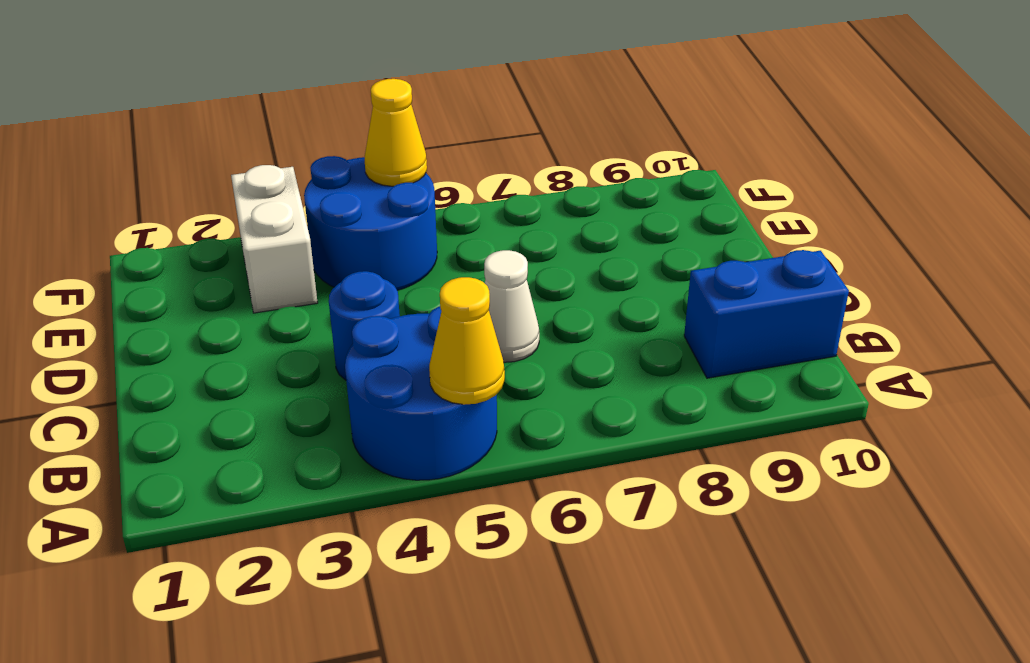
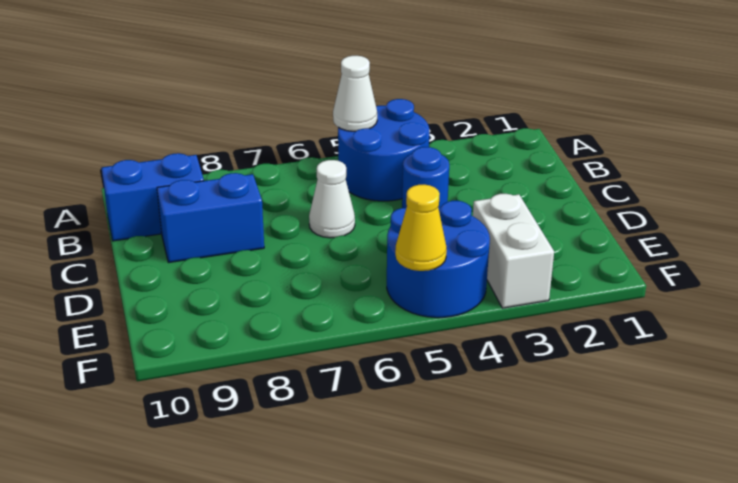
yellow 1x1 cone [429,277,505,405] -> white 1x1 cone [333,56,377,131]
none -> blue 1x2 brick [157,173,264,263]

